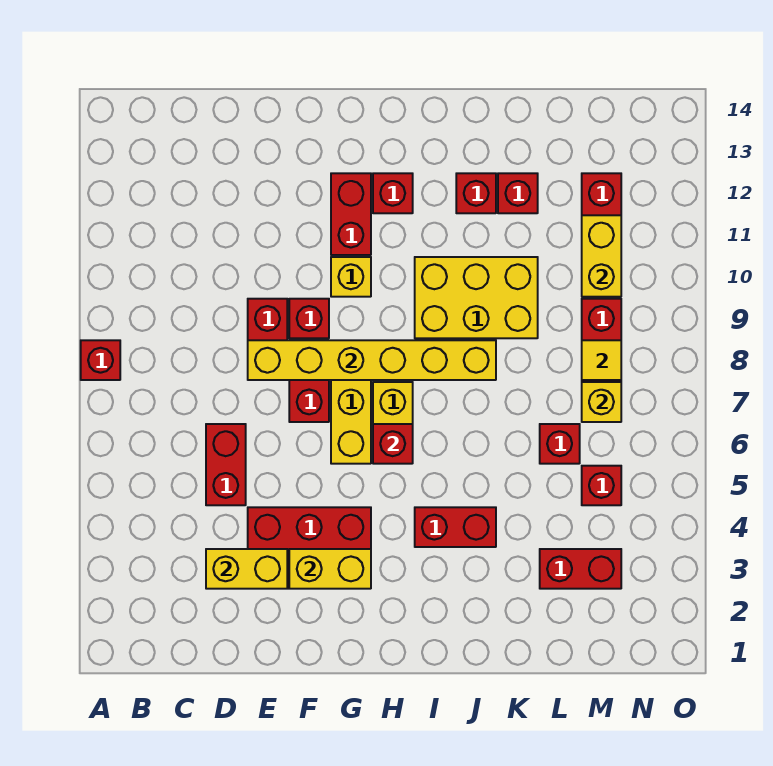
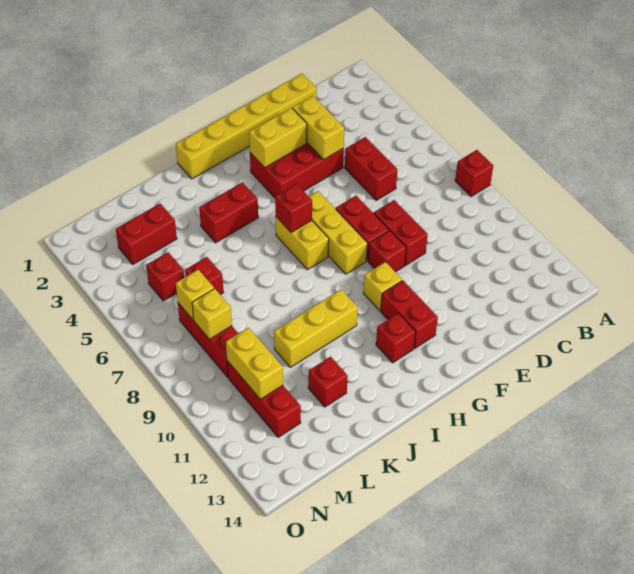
yellow 1x2 brick [206,549,287,589] -> yellow 1x2 brick turned to [292,96,344,159]
yellow 1x6 brick [248,340,496,380] -> yellow 1x6 brick moved to [176,74,317,179]
yellow 2x3 brick [415,257,538,338] -> yellow 1x3 brick [274,290,358,367]
red 1x1 brick [456,173,496,213] -> none
yellow 1x1 tile [582,340,621,380] -> yellow 1x1 brick [192,289,232,340]

